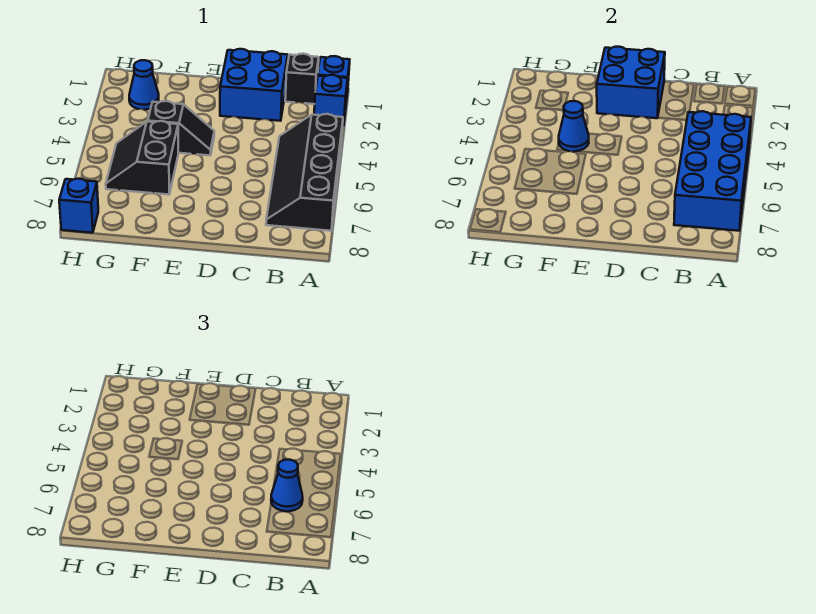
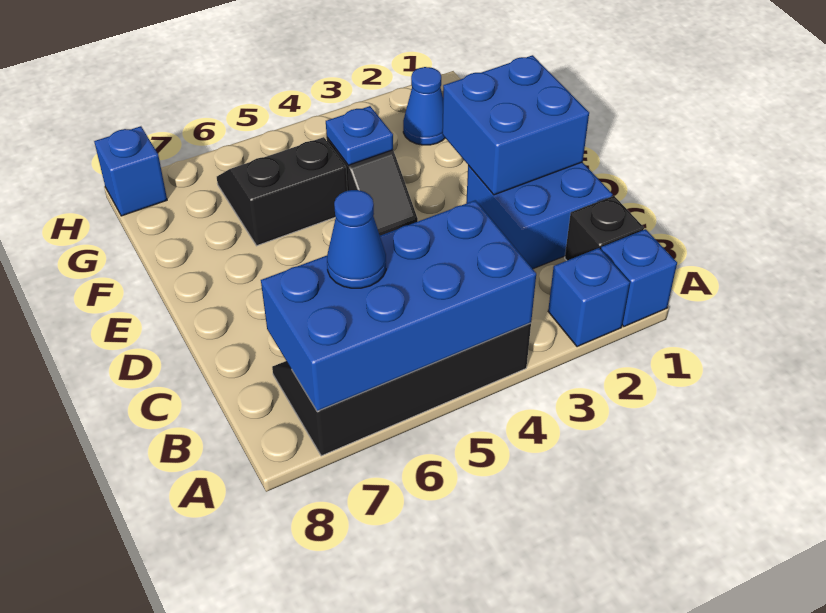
blue 1x1 cone [559,101,589,152] -> blue 1x1 plate [326,106,393,165]

